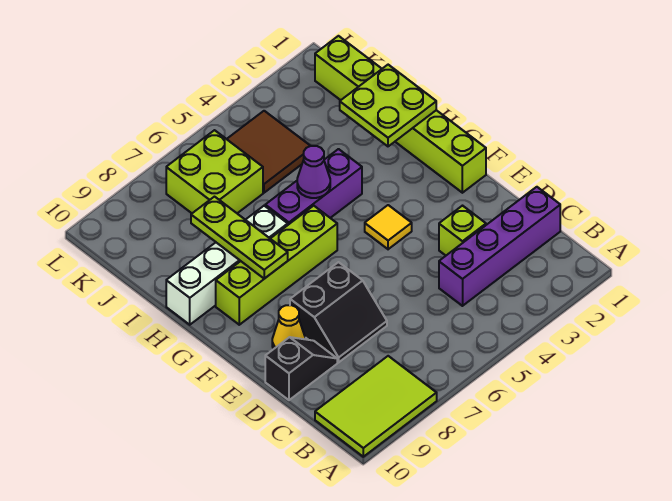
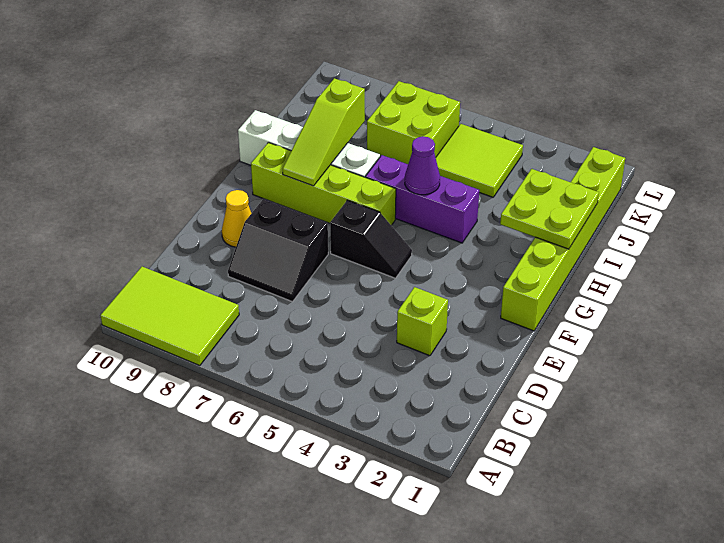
purple 1x4 brick [439,187,560,306] -> none
black 1x2 slope [265,337,337,400] -> black 1x2 slope moved to [330,200,412,278]
yellow 1x1 tile [365,205,412,249] -> none
lime 1x3 plate [191,197,288,279] -> lime 1x3 slope [283,78,365,186]
brown 2x2 tile [227,111,310,193] -> lime 2x2 tile [436,124,523,197]

